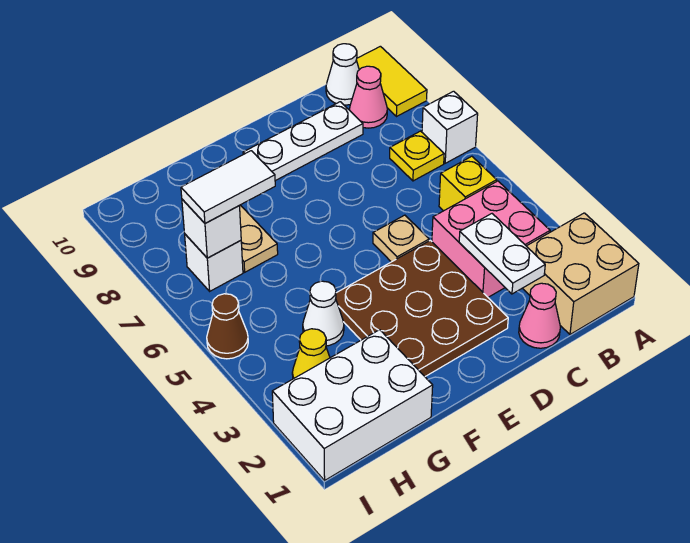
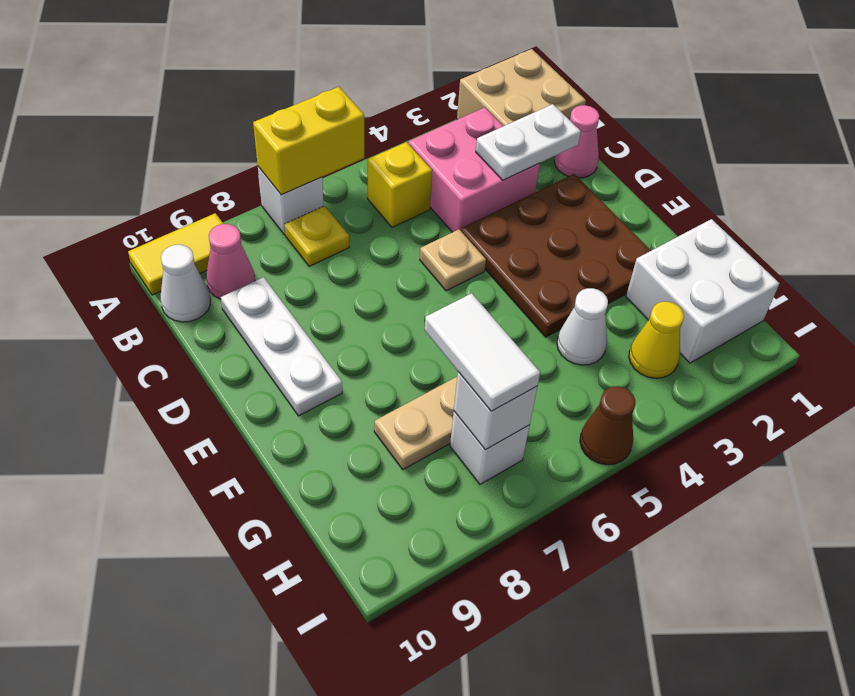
none -> yellow 1x2 brick [253,87,364,195]
white 2x3 brick [272,330,433,480] -> white 2x2 brick [626,219,779,363]

